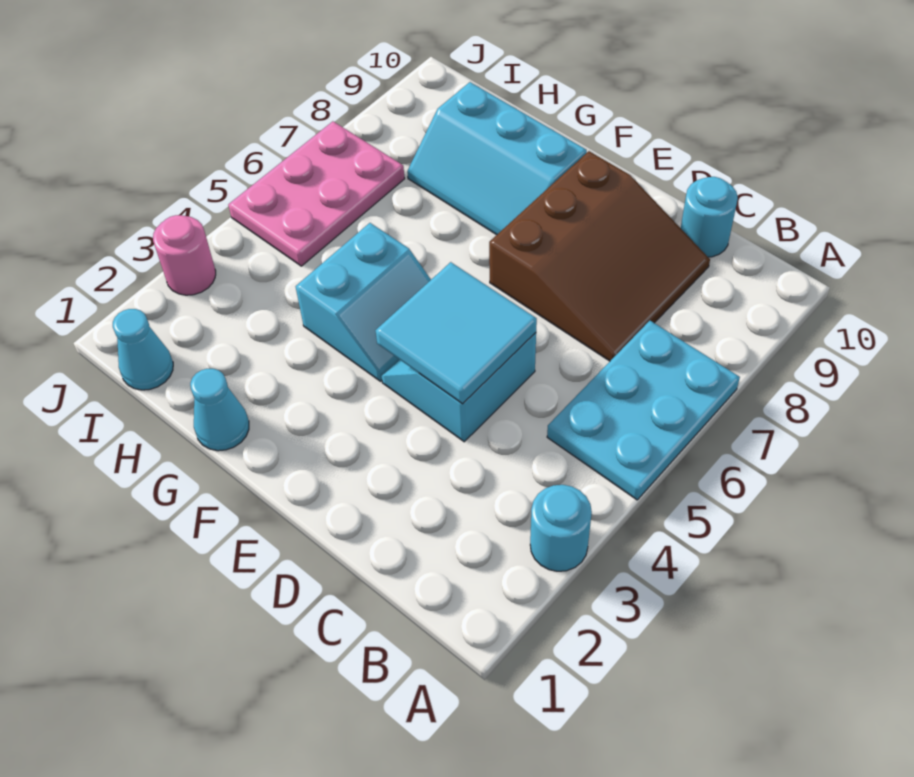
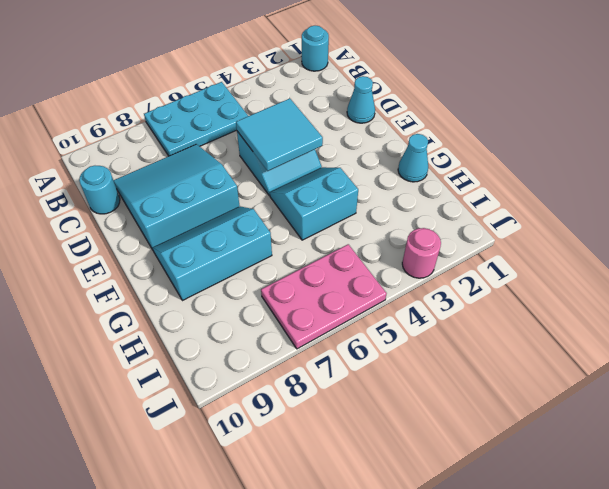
cyan 1x1 round brick [530,485,592,571] -> cyan 1x1 round brick moved to [302,26,329,71]
brown 3x3 slope [489,151,710,361] -> cyan 3x3 slope [113,144,240,250]
cyan 2x3 slope [407,82,587,235] -> cyan 2x3 slope turned to [153,206,272,301]
cyan 1x1 cone [113,309,173,390] -> cyan 1x1 cone moved to [347,76,375,123]

